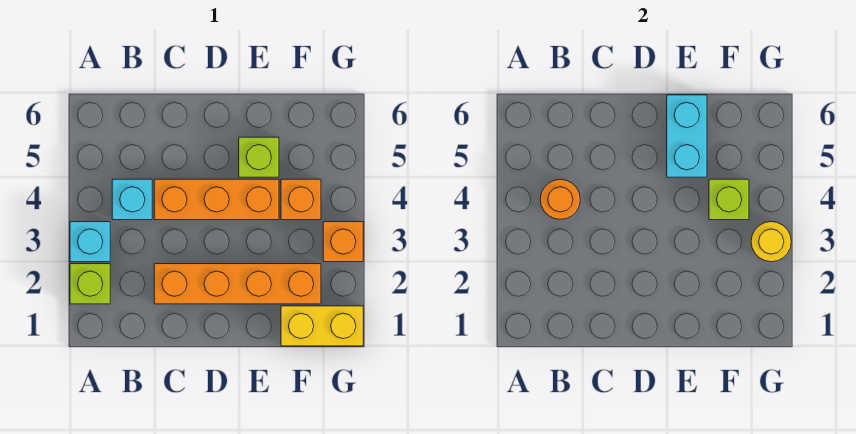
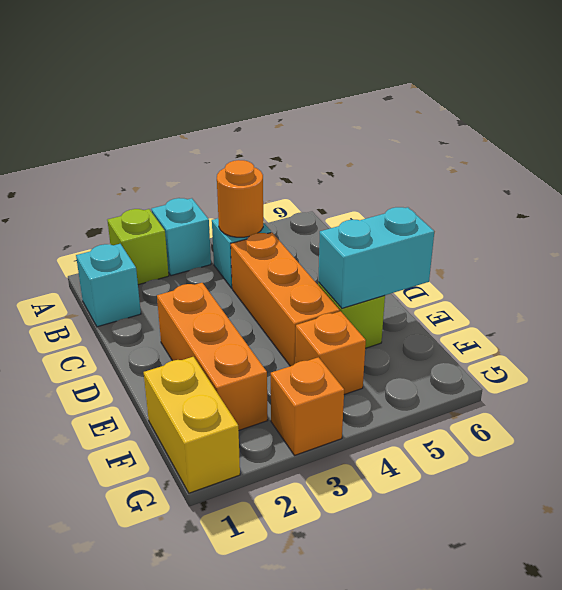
none -> cyan 1x1 brick [76,244,141,327]
orange 1x4 brick [154,264,321,304] -> orange 1x3 brick [157,283,268,430]
lime 1x1 brick [709,179,749,220] -> none
yellow 1x1 round brick [751,222,791,262] -> none

